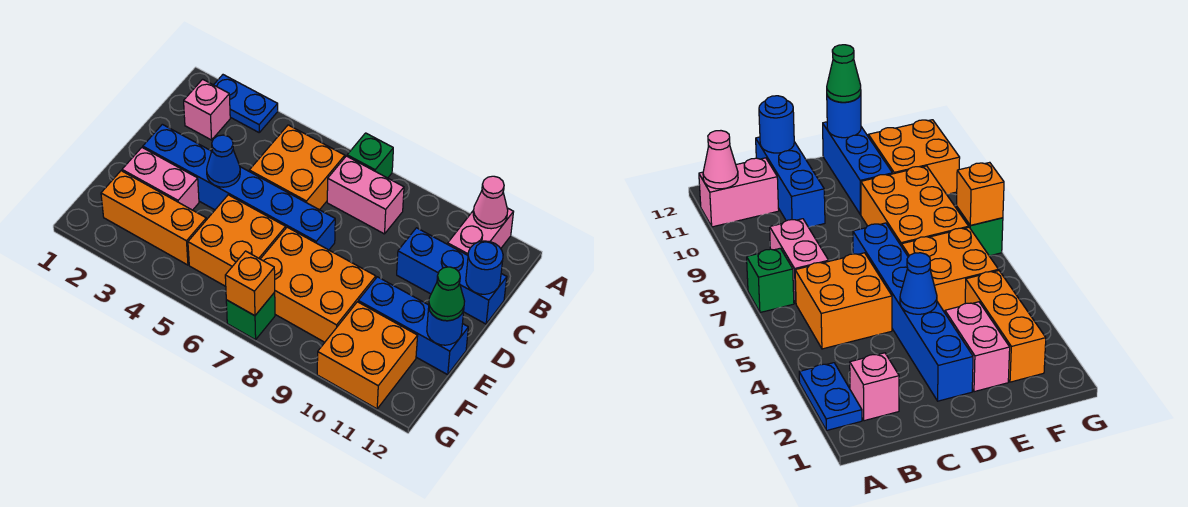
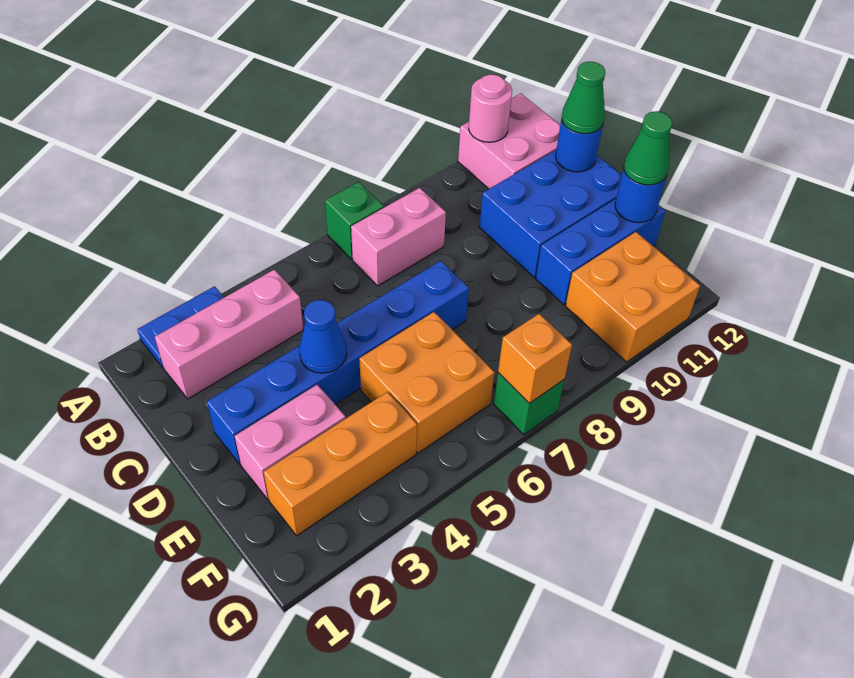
pink 1x2 brick [448,208,513,255] -> pink 2x2 brick [458,93,560,189]
pink 1x1 cone [473,176,508,229] -> pink 1x1 round brick [469,75,512,142]
pink 1x1 brick [184,79,230,140] -> pink 1x3 brick [155,269,303,399]
orange 2x2 brick [249,125,345,210] -> none
blue 1x3 brick [397,228,507,324] -> blue 2x3 brick [479,150,622,278]
none -> green 1x1 cone [562,62,605,134]
orange 2x3 brick [261,227,376,342] -> none

